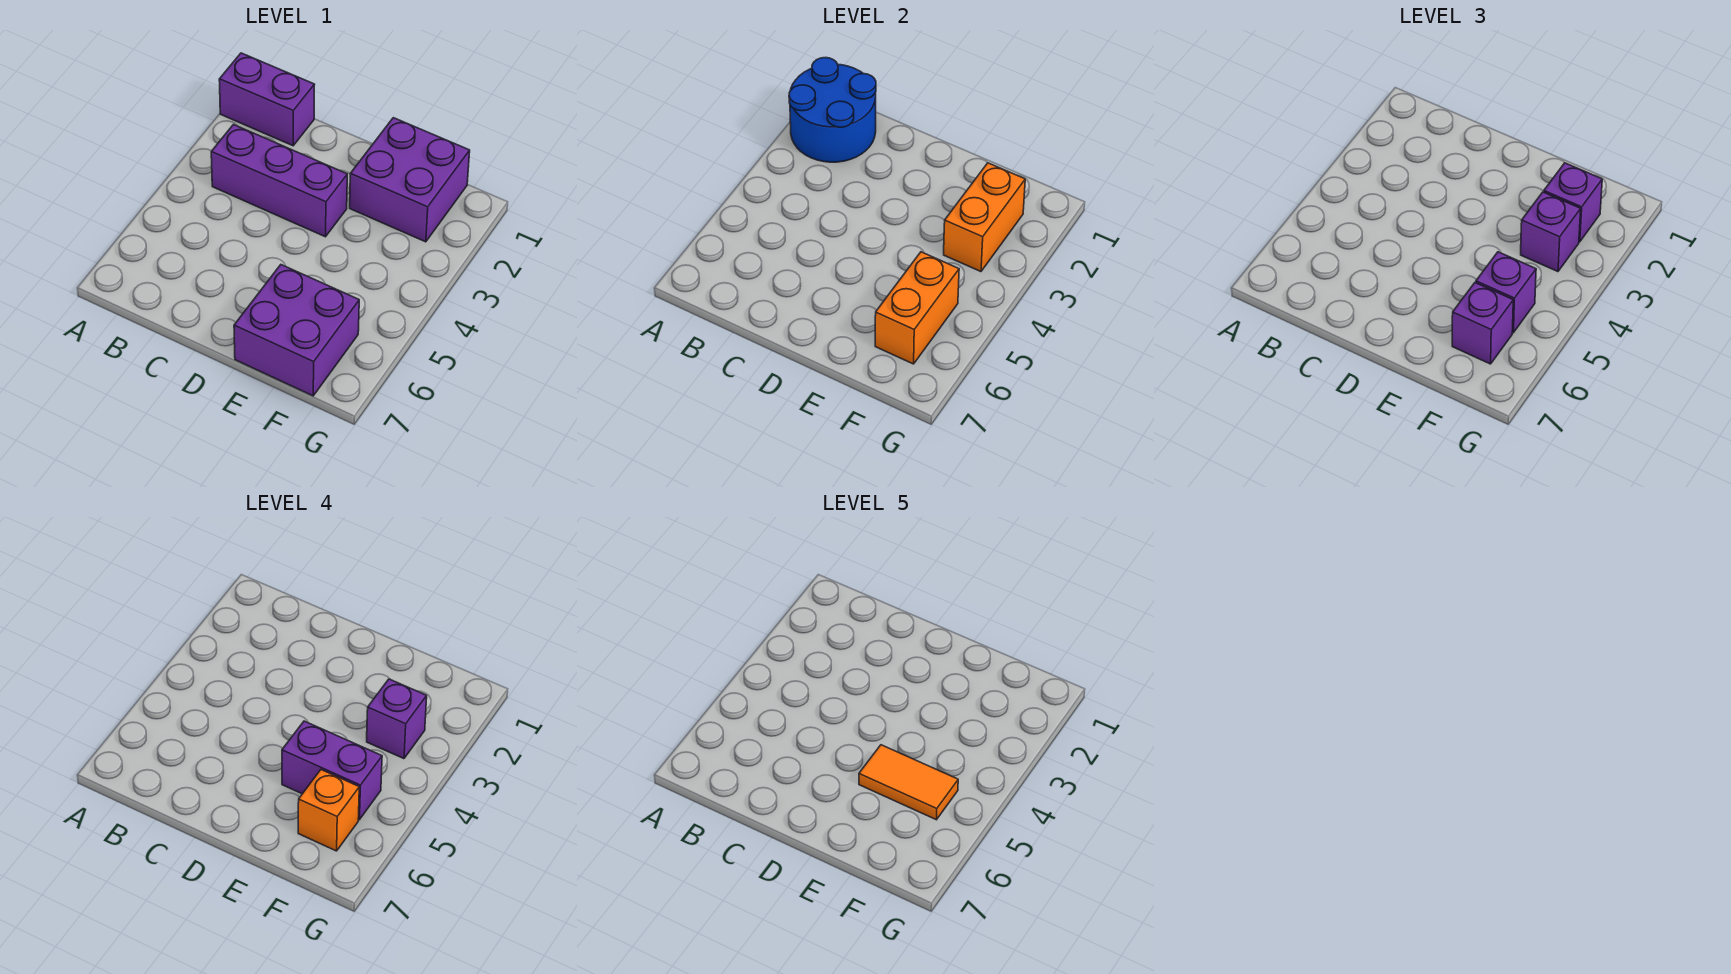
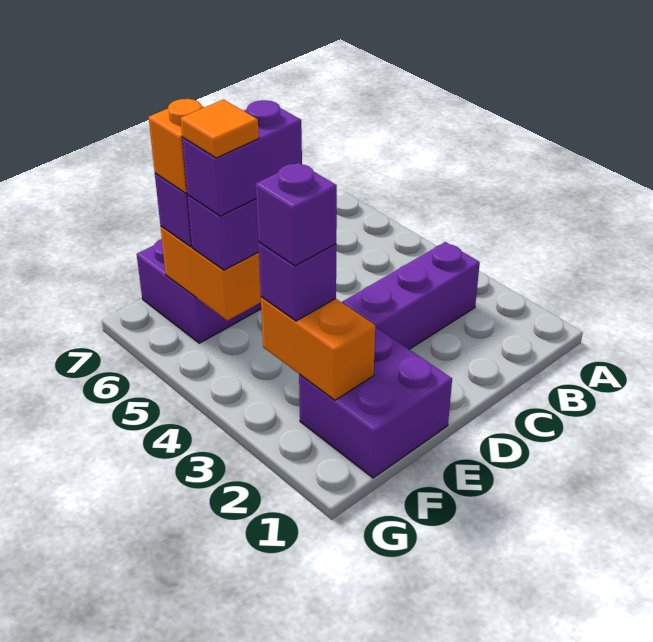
purple 1x2 brick [219,53,315,146] -> none
blue 2x2 round brick [789,58,876,162] -> none
orange 1x2 tile [859,745,958,820] -> orange 1x1 tile [181,99,259,158]
purple 1x1 brick [1544,163,1602,242] -> none

